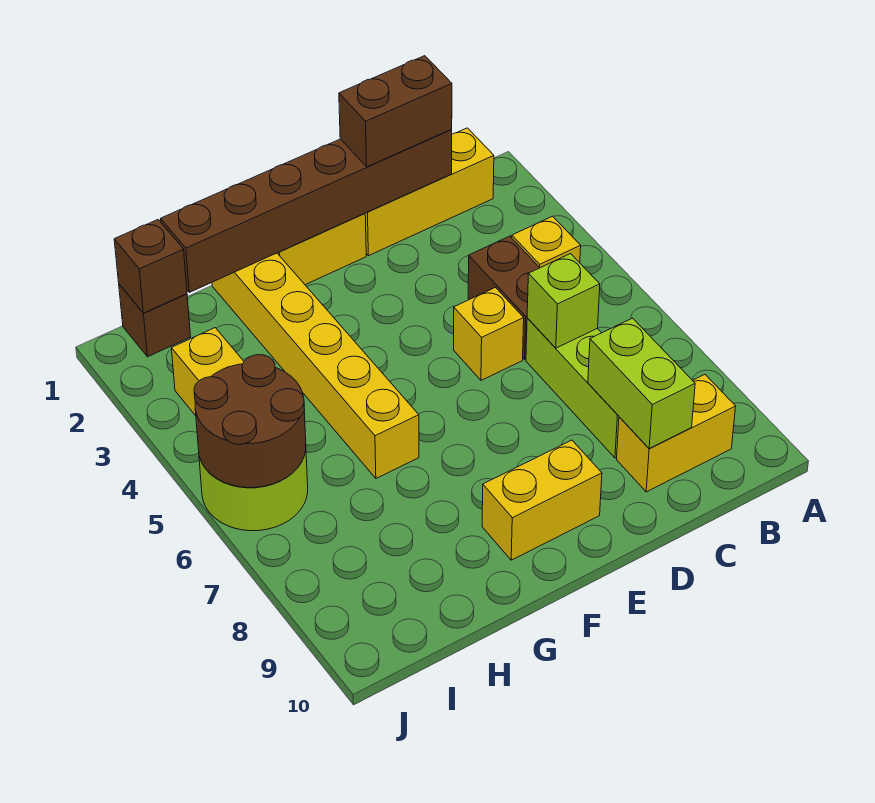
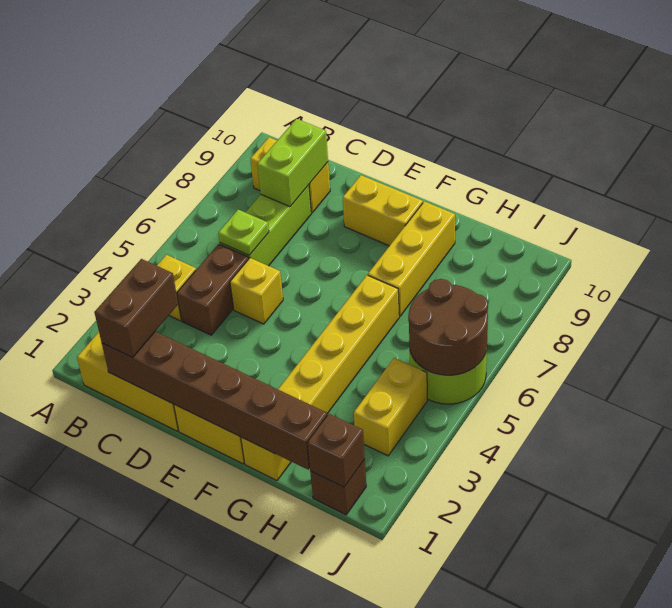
brown 1x2 brick [339,56,452,167] -> brown 1x2 brick turned to [94,259,178,358]
lime 1x1 brick [527,254,600,348] -> lime 1x1 plate [218,210,269,255]
none -> yellow 1x3 brick [368,201,455,316]

